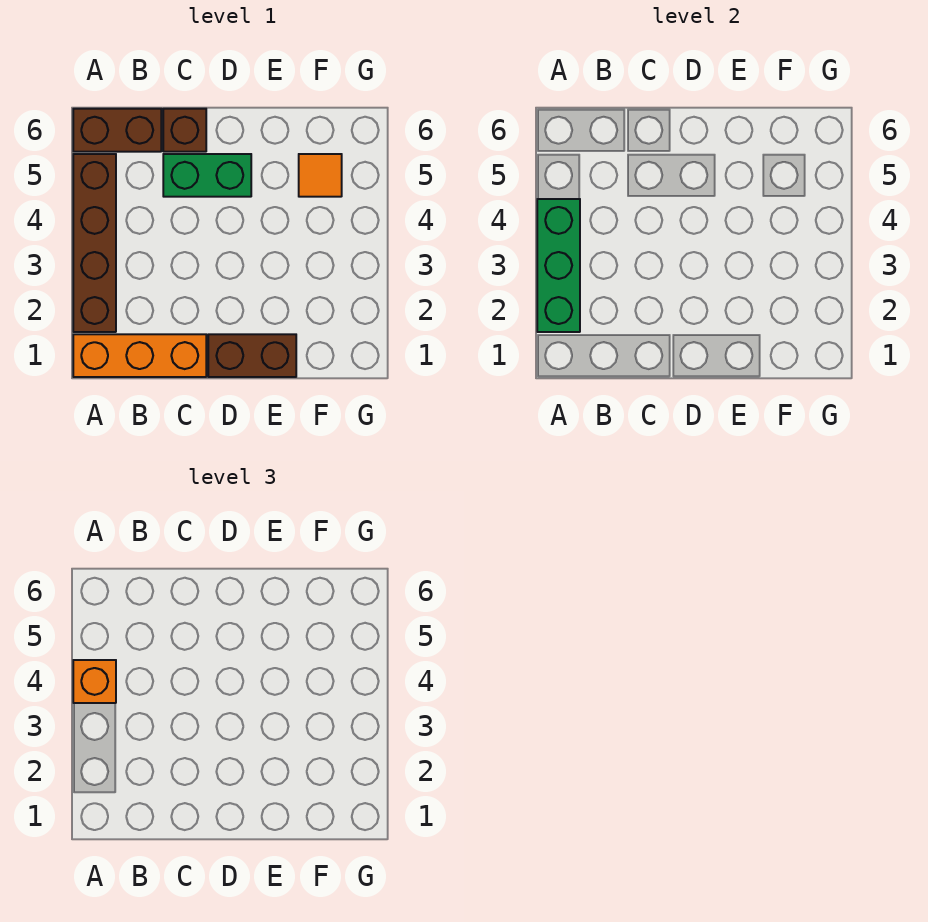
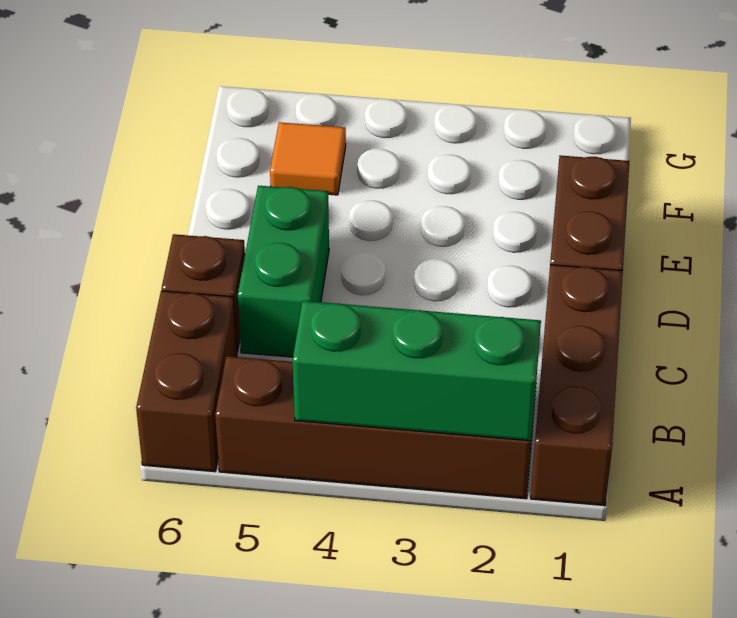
orange 1x3 brick [73,334,206,377] -> brown 1x3 brick [531,265,623,506]
orange 1x1 brick [73,660,116,703] -> none

